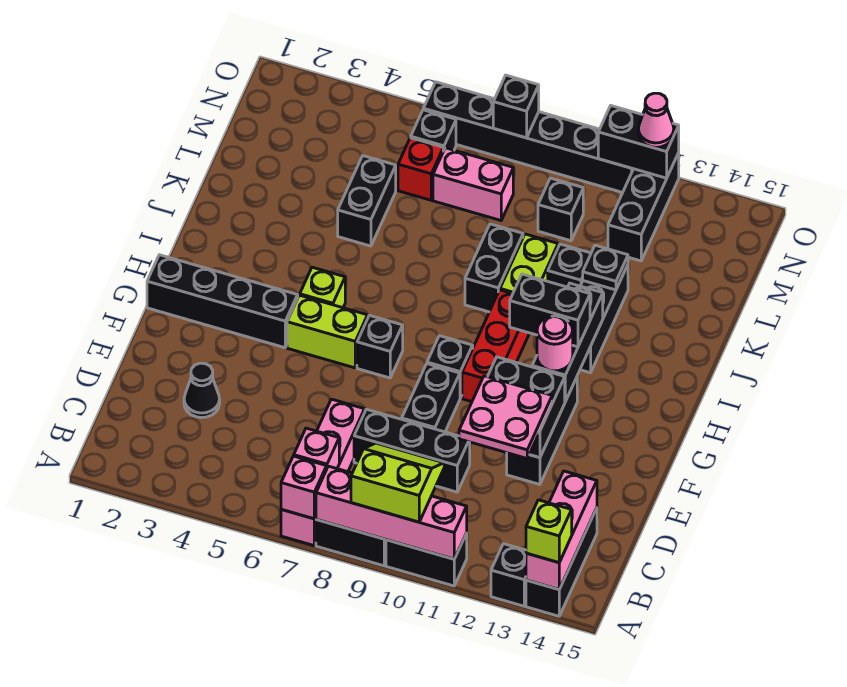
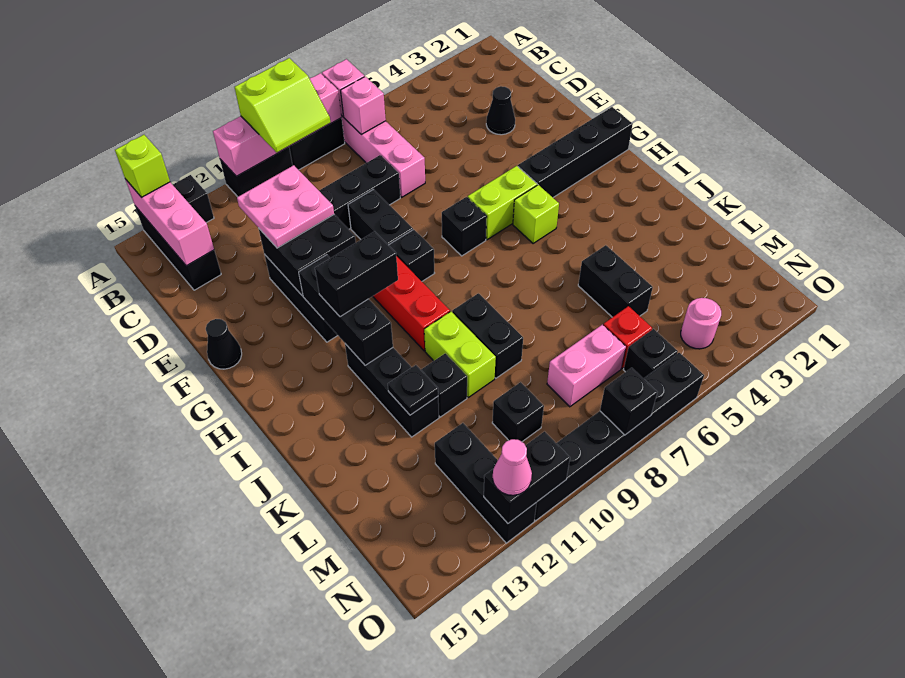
none -> black 1x1 cone [206,319,242,369]
pink 1x1 round brick [537,316,573,371] -> pink 1x1 round brick moved to [681,298,721,349]

